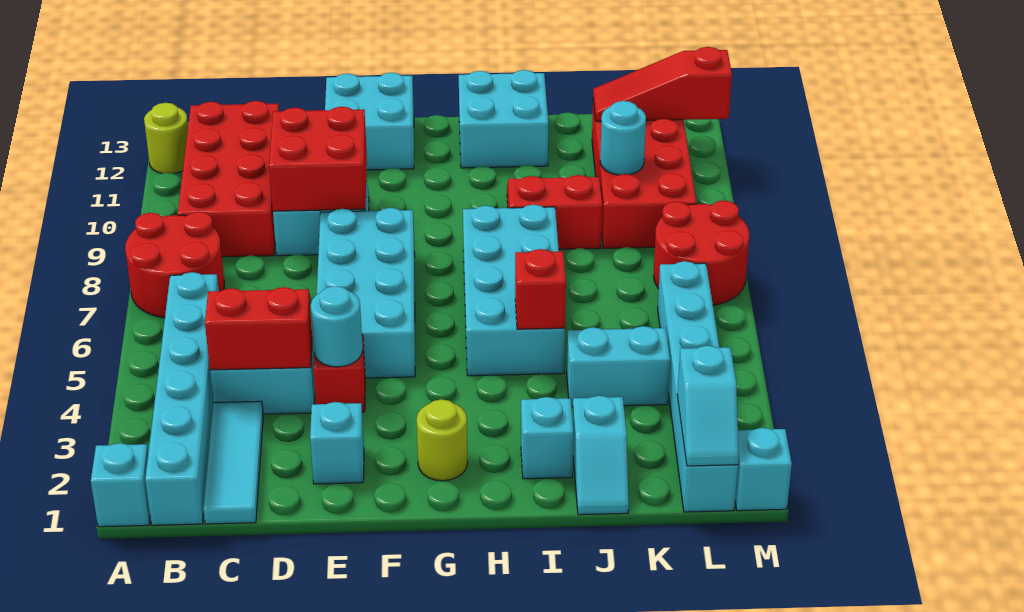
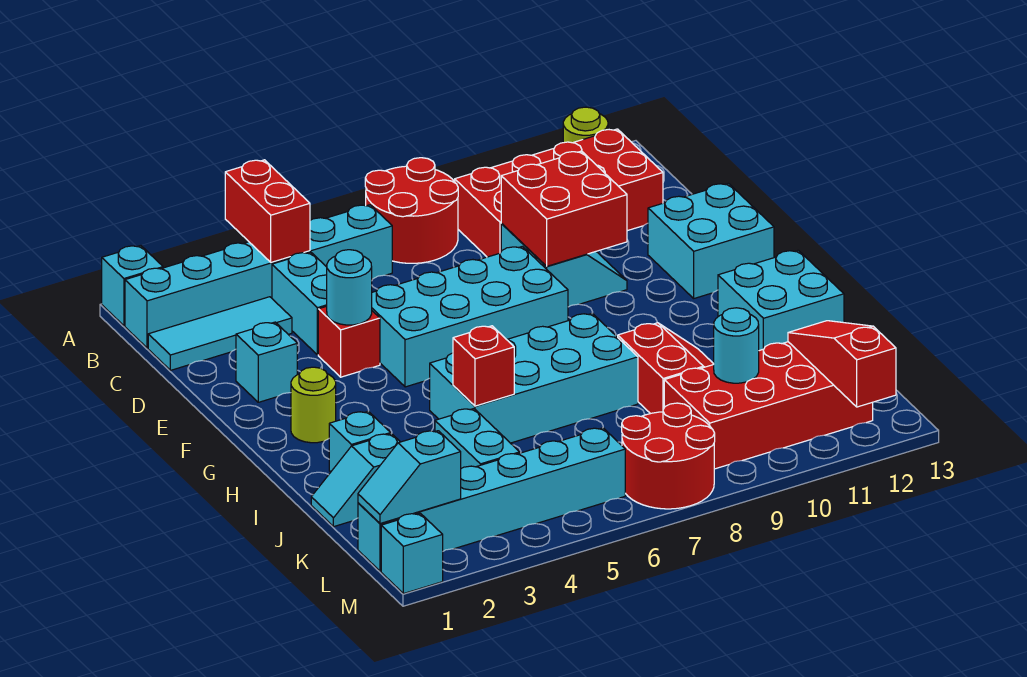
red 1x2 brick [205,287,312,370] -> red 1x2 brick moved to [225,160,310,262]

